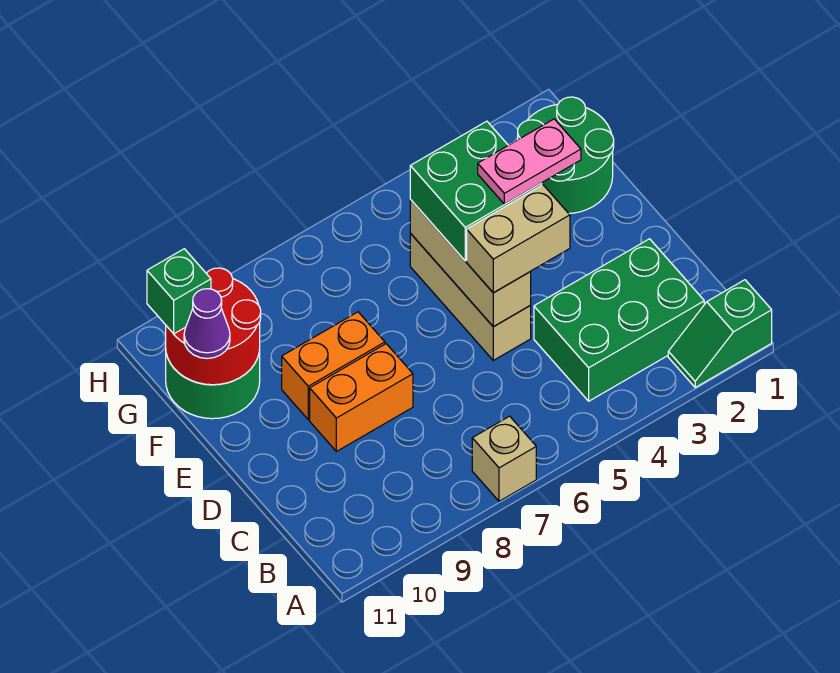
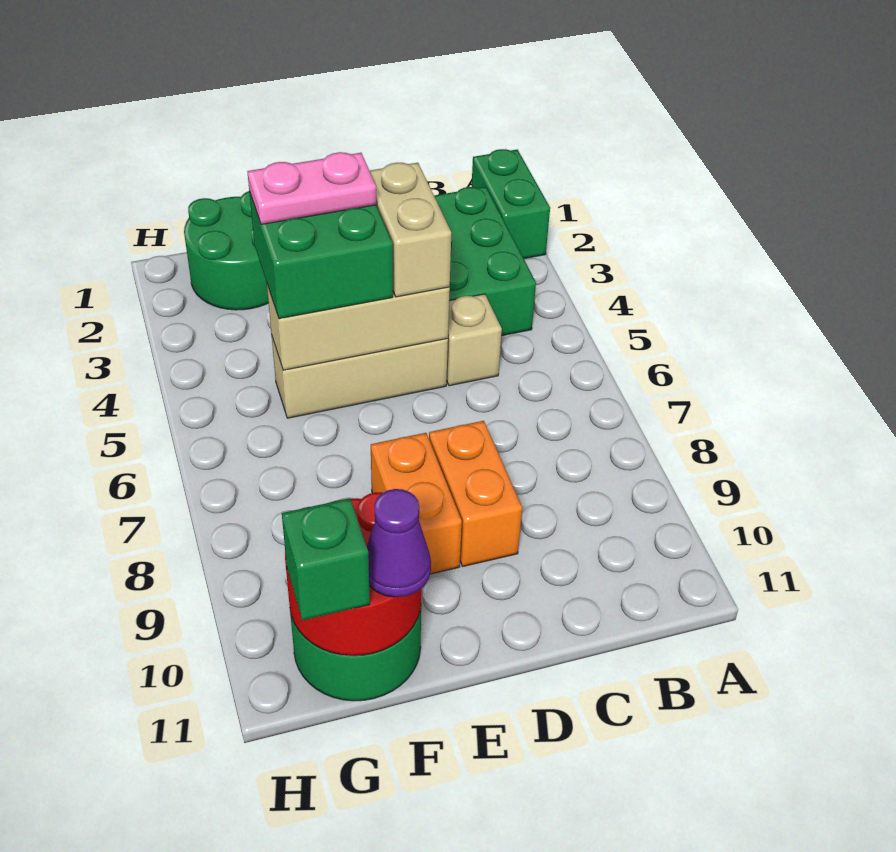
green 1x2 slope [668,280,772,387] -> green 1x2 brick [472,149,550,259]
tan 1x1 brick [472,416,536,501] -> tan 1x1 brick moved to [447,294,502,386]
pink 1x2 plate [478,119,581,204] -> pink 1x2 plate turned to [247,152,376,224]

